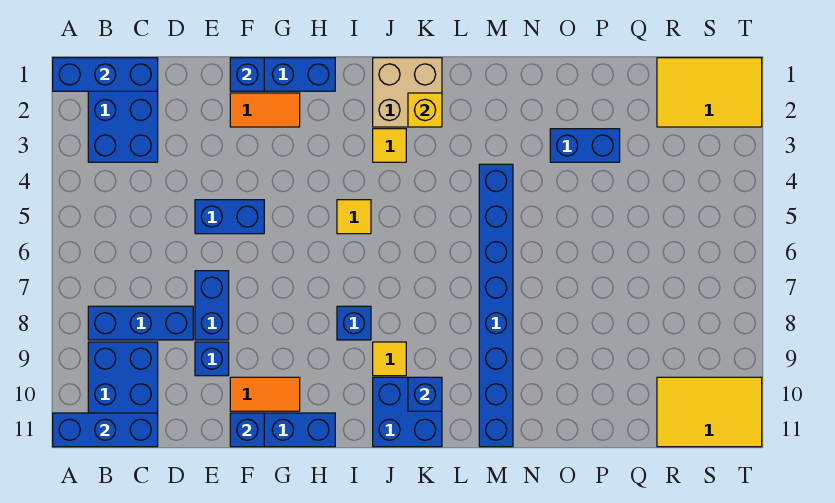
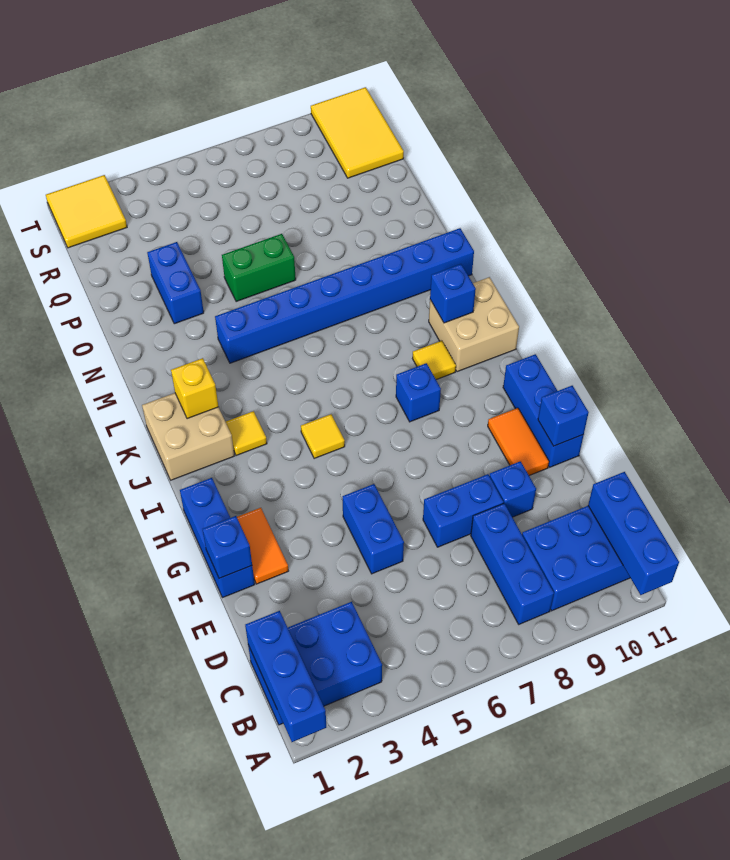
blue 2x2 brick [373,377,442,447] -> tan 2x2 brick [429,277,519,372]
none -> green 1x2 brick [222,234,296,302]
yellow 2x3 tile [657,58,762,127] -> yellow 2x2 tile [46,175,127,248]

